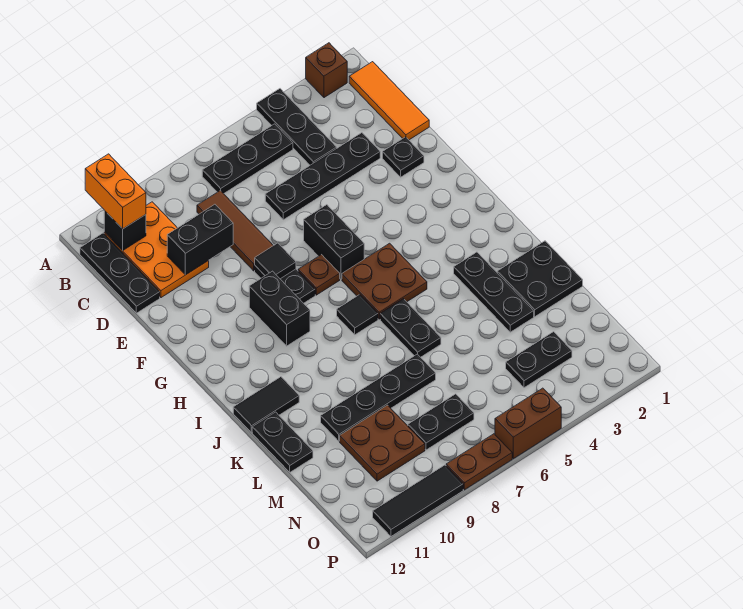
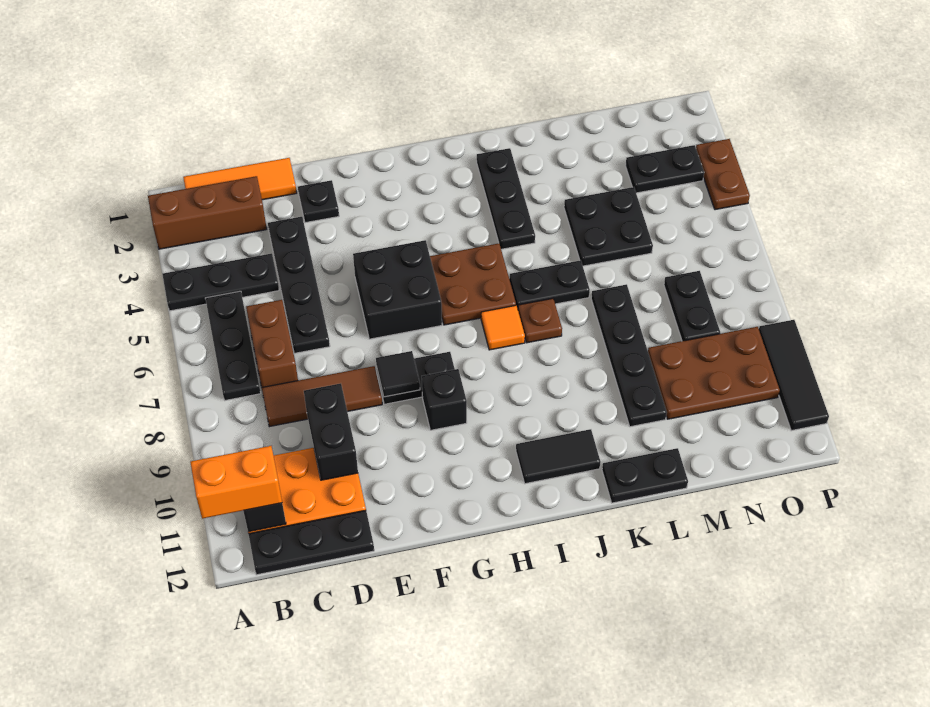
brown 1x1 brick [306,43,347,98] -> brown 1x3 brick [148,176,267,249]
black 1x2 brick [304,205,364,279] -> black 2x2 brick [353,240,442,339]
brown 1x1 plate [298,255,340,295] -> brown 1x1 plate moved to [518,298,562,343]
black 1x2 brick [249,271,310,346] -> black 1x1 brick [422,369,467,430]
black 1x1 tile [337,294,378,335] -> orange 1x1 tile [481,305,525,350]
black 1x3 plate [454,252,534,332] -> black 1x3 plate turned to [477,148,535,249]
black 1x2 tile [233,377,299,433] -> black 1x2 tile turned to [516,429,601,484]
black 2x2 plate [497,241,583,317] -> black 2x2 plate moved to [564,187,653,266]
brown 2x2 plate [340,405,425,481] -> brown 2x3 plate [648,327,780,419]
black 1x2 plate [506,332,572,388] -> black 1x2 plate turned to [625,145,704,193]
brown 1x2 brick [495,388,561,459] -> brown 1x2 brick moved to [246,300,298,387]
brown 1x2 plate [446,434,512,490] -> brown 1x2 plate moved to [696,139,750,210]

